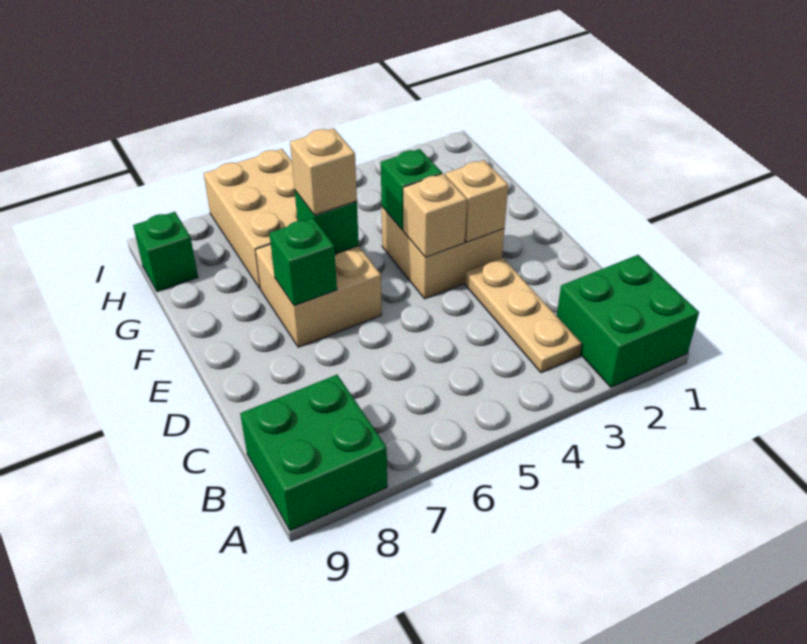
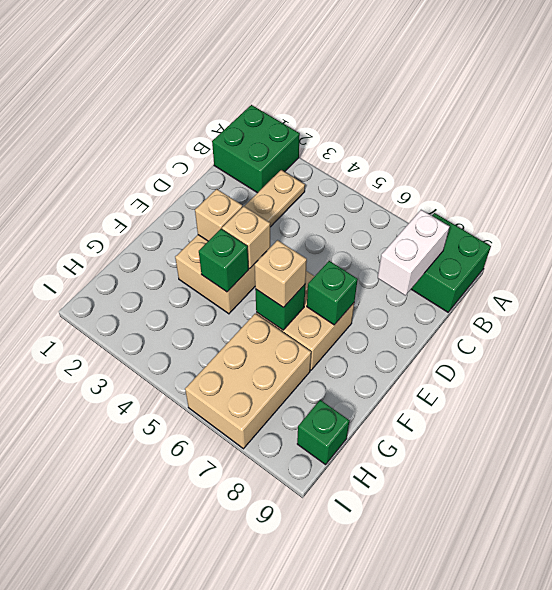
none -> white 1x2 brick [378,210,450,295]

